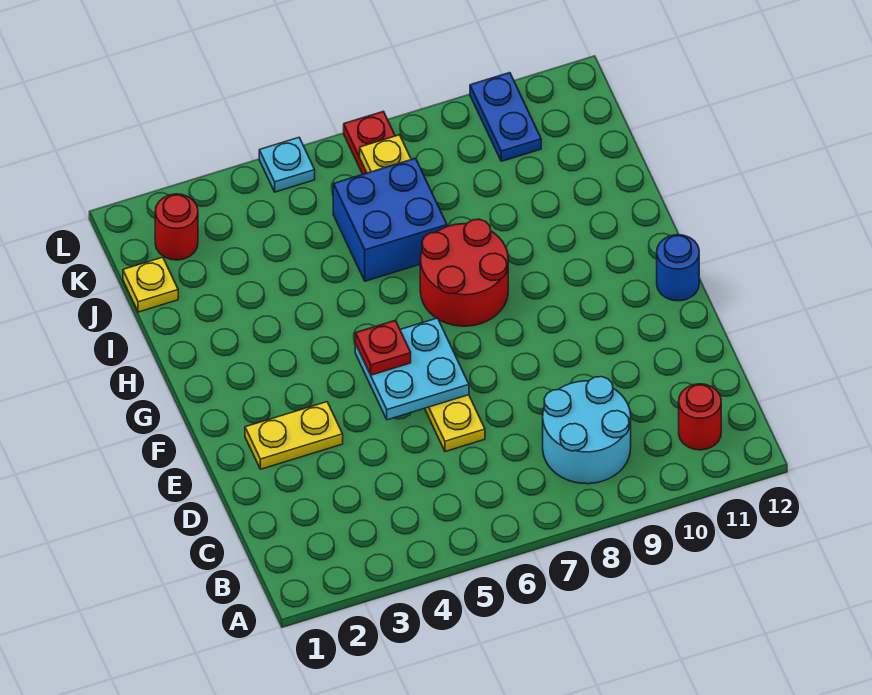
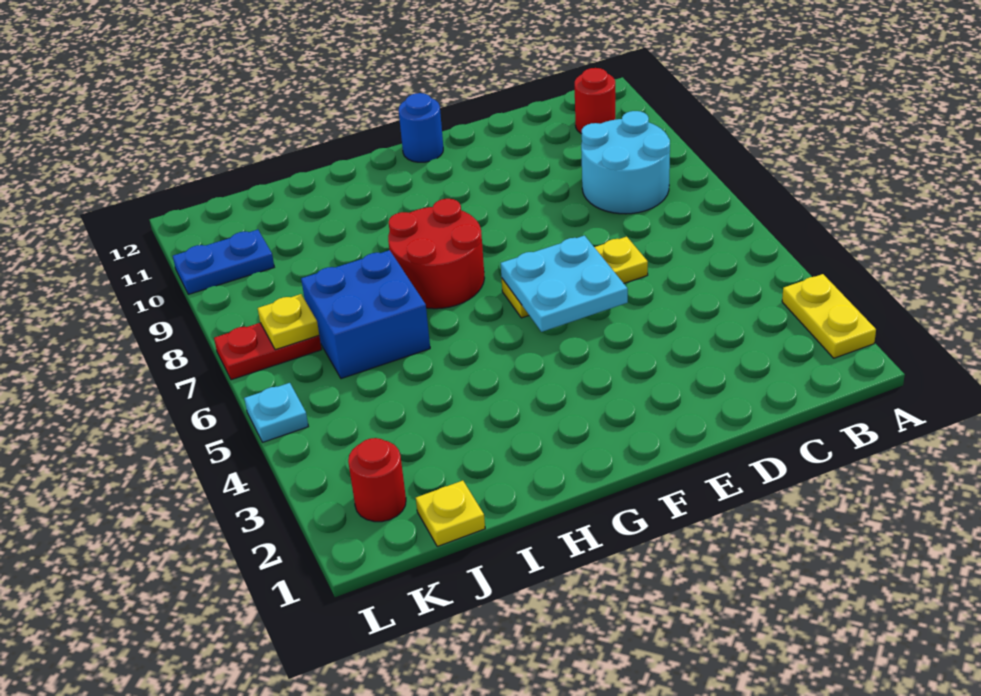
yellow 1x2 plate [245,402,343,469] -> yellow 1x2 plate moved to [782,274,876,358]
red 1x1 plate [355,321,411,375] -> none

